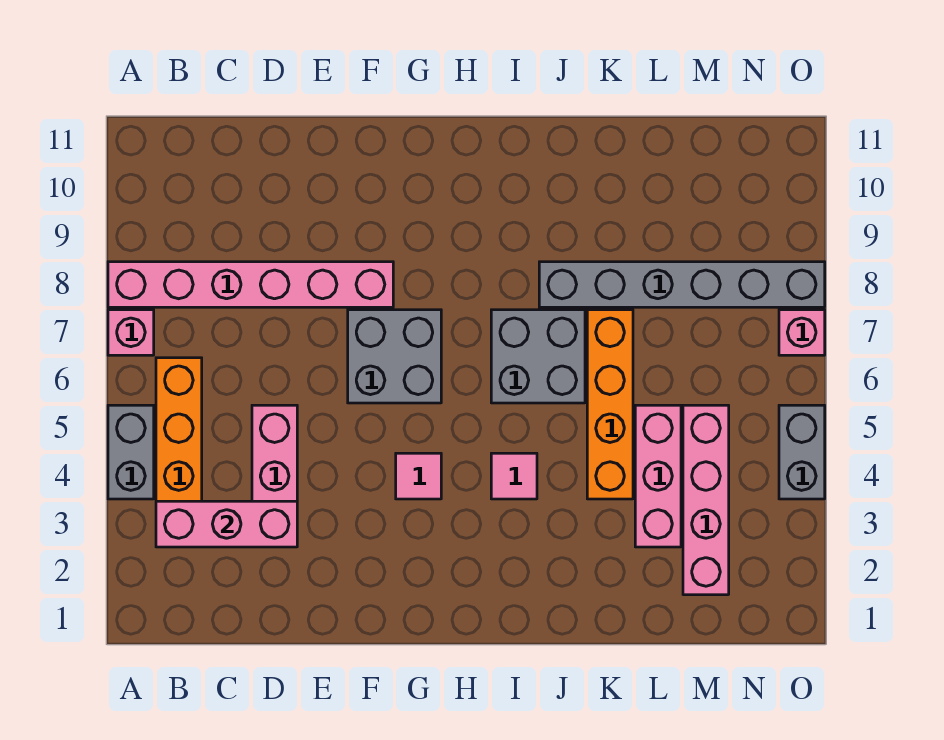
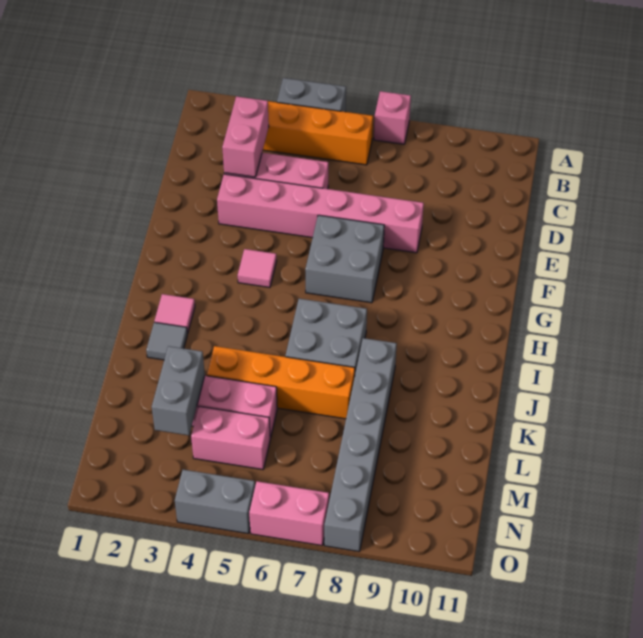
pink 1x6 brick [108,262,393,307] -> pink 1x6 brick turned to [217,174,424,253]
pink 1x3 brick [156,501,297,547] -> pink 1x2 brick [222,96,269,177]
pink 1x1 tile [491,453,537,499] -> pink 1x1 tile moved to [154,294,195,333]
none -> grey 1x1 tile [146,322,187,360]
none -> grey 1x2 brick [152,346,205,435]
pink 1x4 brick [683,405,729,595] -> pink 1x2 brick [191,407,270,469]
pink 1x1 brick [779,310,825,355] -> pink 1x2 brick [249,481,329,545]

